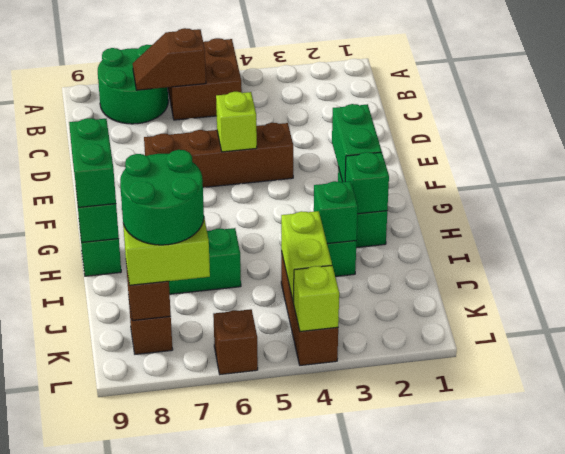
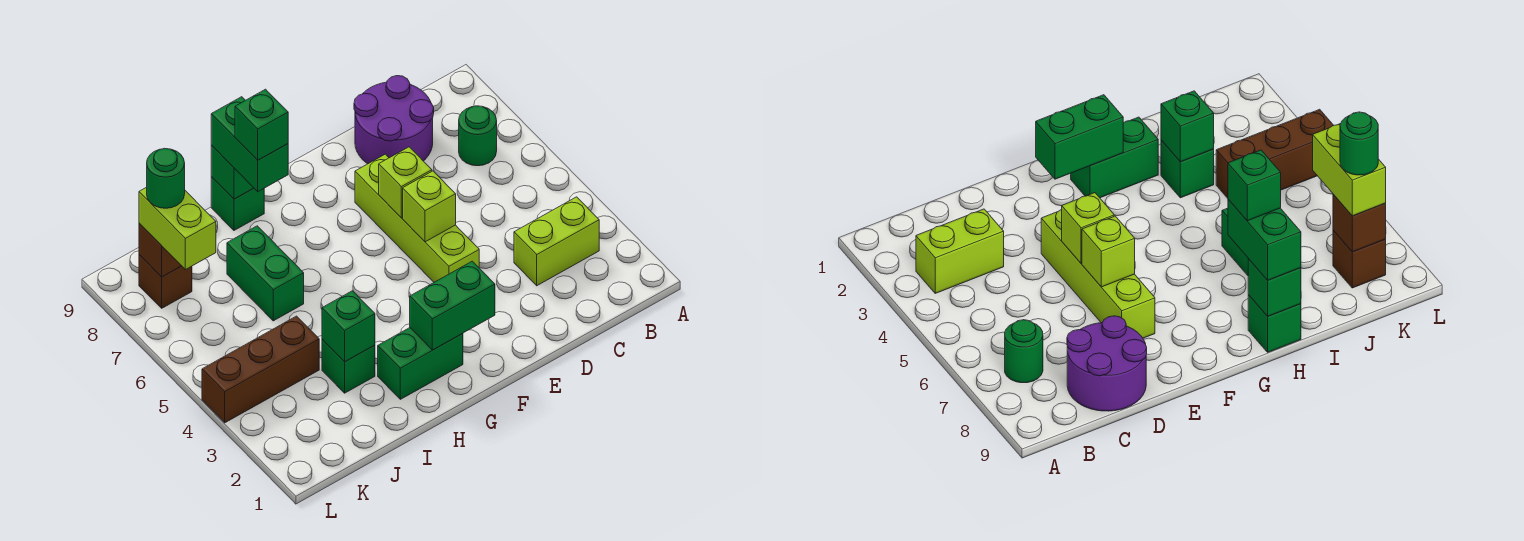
brown 2x2 brick [168,38,242,120] -> none
green 2x2 round brick [98,45,168,124] -> green 1x1 round brick [459,106,497,166]
brown 1x2 slope [133,28,206,90] -> none
none -> purple 2x2 round brick [354,76,434,164]
brown 1x4 brick [144,123,293,187] -> lime 1x4 brick [355,154,479,282]
green 1x2 brick [69,118,116,207] -> green 1x2 brick turned to [211,97,288,192]
green 1x1 brick [345,152,389,214] -> green 1x1 brick moved to [235,89,288,160]
lime 1x2 brick [281,211,332,303] -> lime 1x2 brick moved to [514,197,599,286]
green 2x2 round brick [120,150,204,245] -> green 1x1 round brick [147,148,185,208]
lime 1x1 brick [294,266,339,332] -> lime 1x1 brick moved to [379,147,432,218]
brown 1x1 brick [213,309,258,374] -> none

